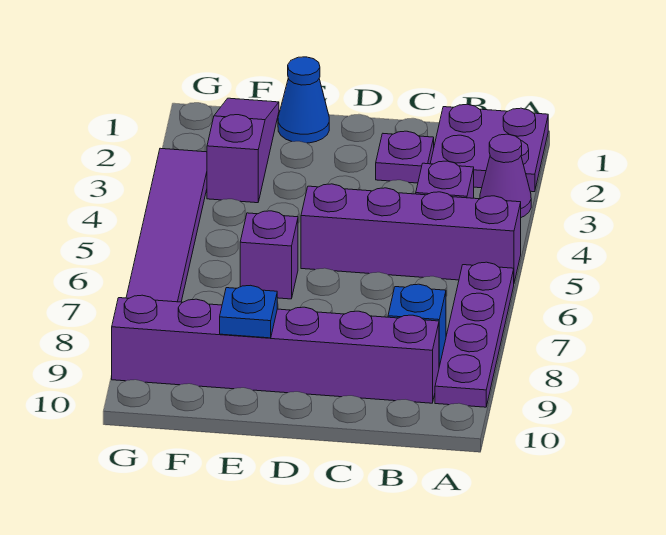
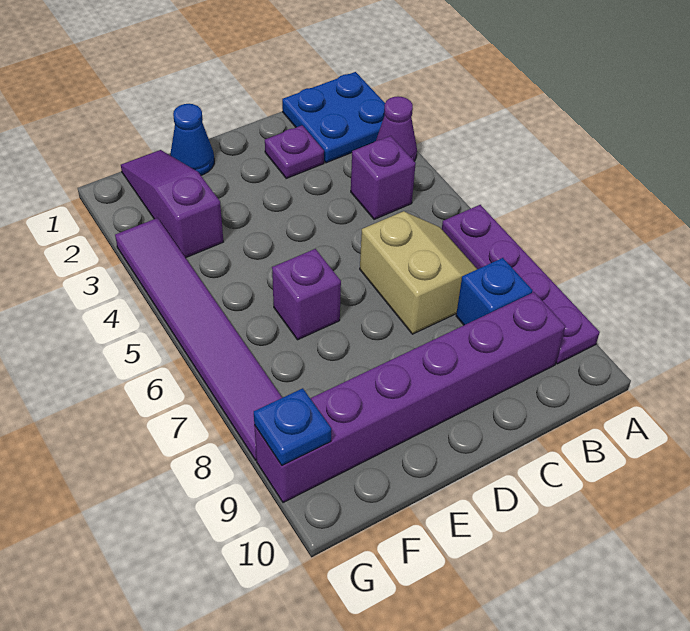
purple 2x2 plate [430,104,548,192] -> blue 2x2 plate [282,72,385,163]
purple 1x4 brick [301,184,521,282] -> none
none -> tan 2x2 slope [360,211,477,334]
blue 1x1 plate [220,285,277,338] -> blue 1x1 plate moved to [254,388,331,466]

